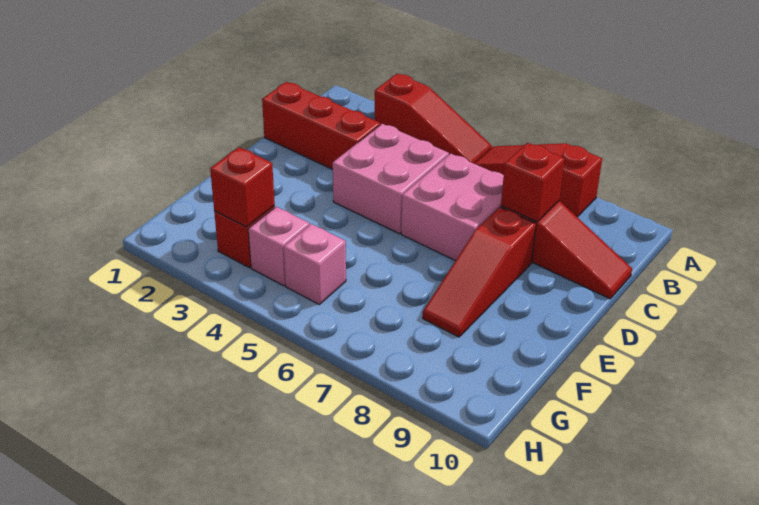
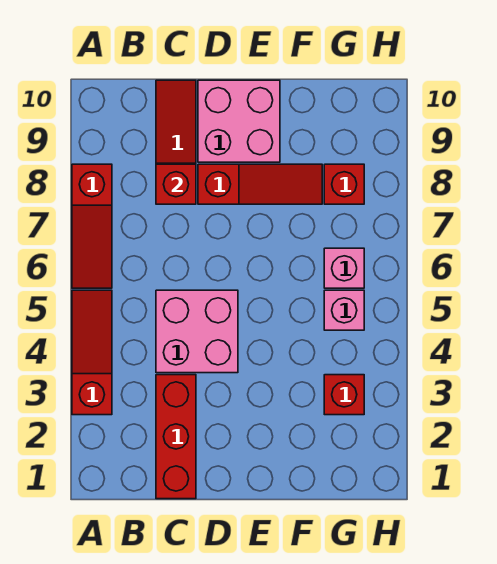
pink 2x2 brick [401,154,504,261] -> pink 2x2 brick moved to [198,80,280,162]
red 1x1 brick [210,147,275,227] -> red 1x1 brick moved to [324,164,364,204]
pink 1x1 brick [249,207,310,286] -> pink 1x1 brick moved to [324,248,364,288]

